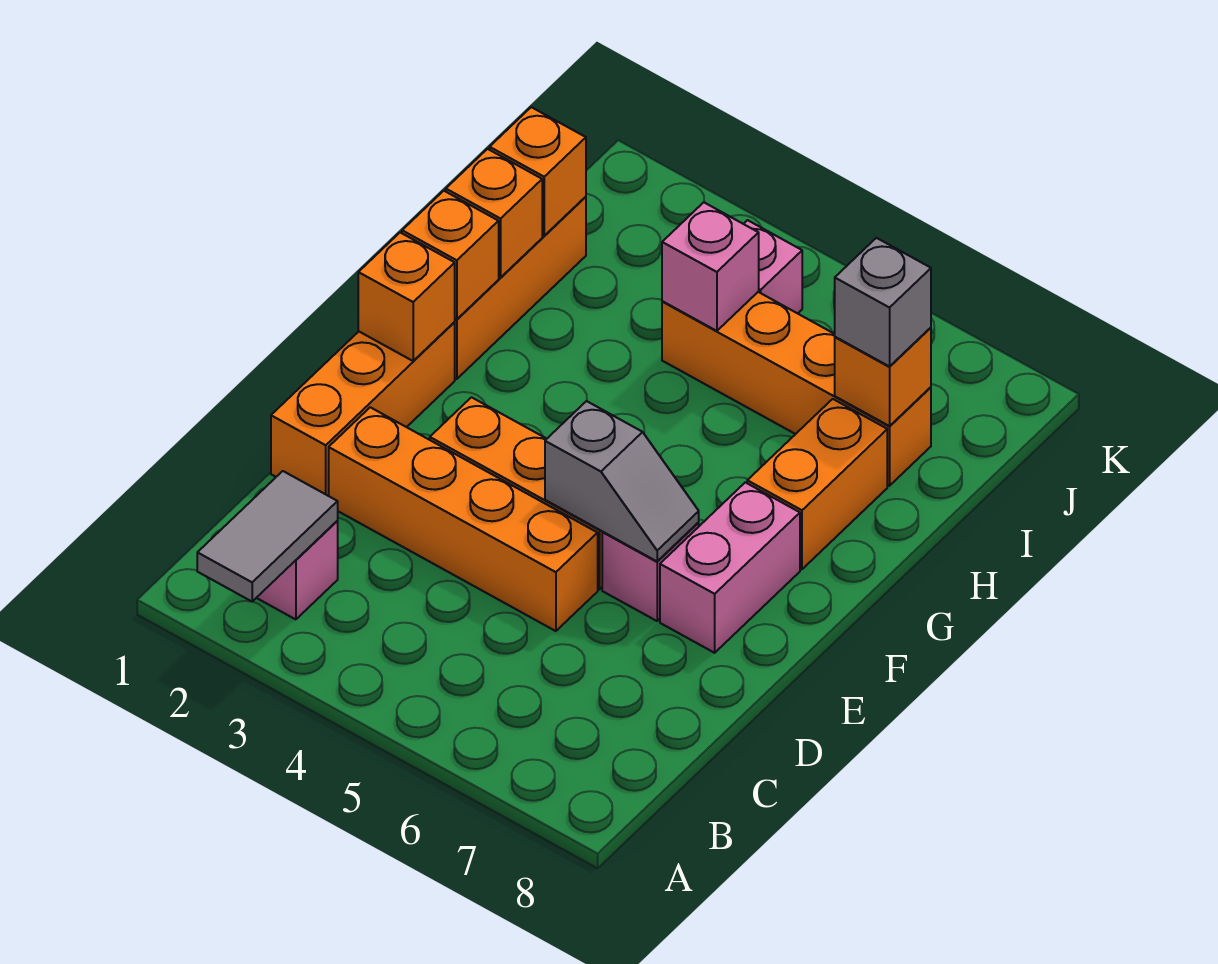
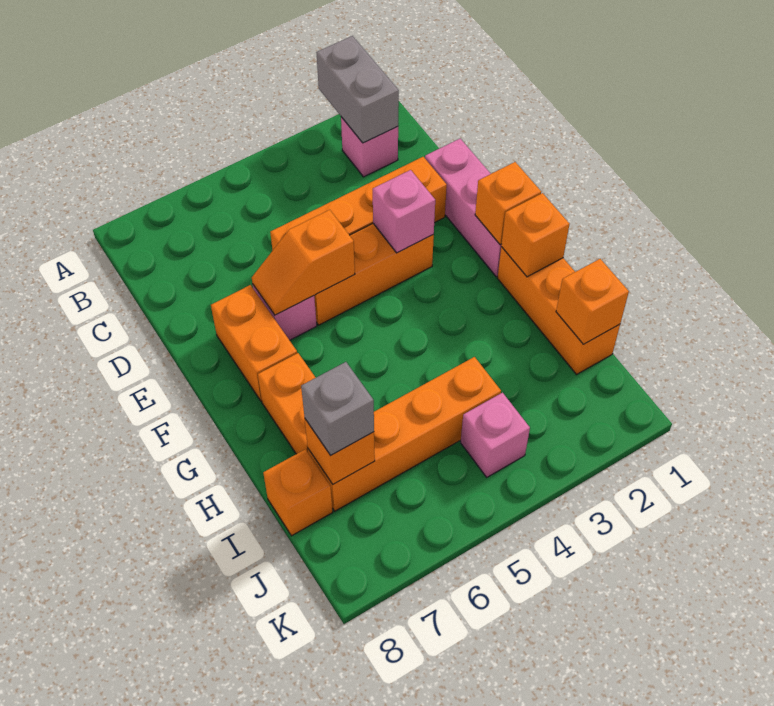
grey 1x2 tile [197,471,338,602] -> grey 1x2 brick [316,36,399,143]
orange 1x3 brick [271,322,455,496] -> pink 1x3 brick [425,139,501,277]
grey 1x2 slope [545,401,699,561] -> orange 1x2 slope [252,210,355,315]
pink 1x2 brick [660,482,800,653] -> orange 1x2 brick [211,285,297,401]
orange 1x1 brick [446,149,542,278] -> orange 1x1 brick moved to [263,449,333,536]
pink 1x1 brick [662,202,759,331] -> pink 1x1 brick moved to [373,170,435,253]

